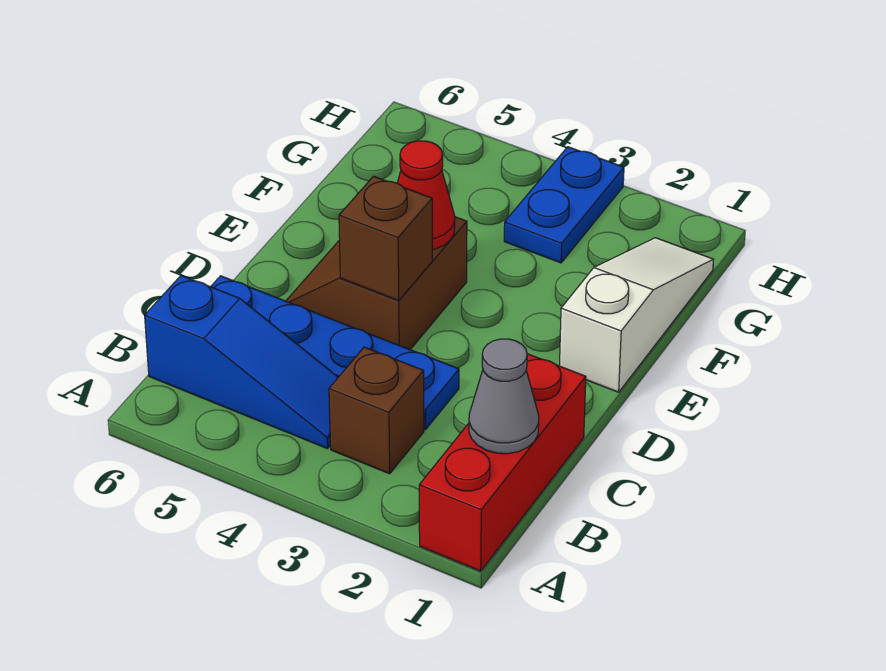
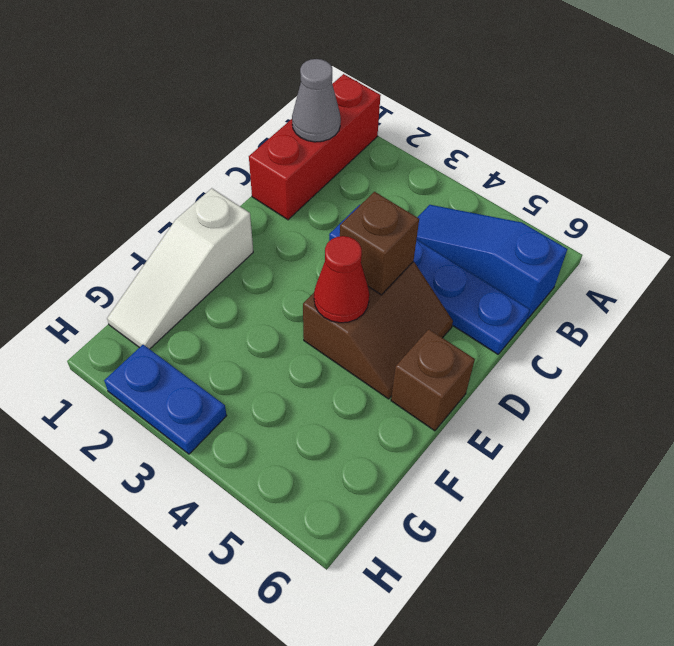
brown 1x1 brick [329,347,424,474] -> brown 1x1 brick moved to [391,329,475,431]
blue 1x2 plate [504,147,624,263] -> blue 1x2 plate turned to [104,345,227,454]

